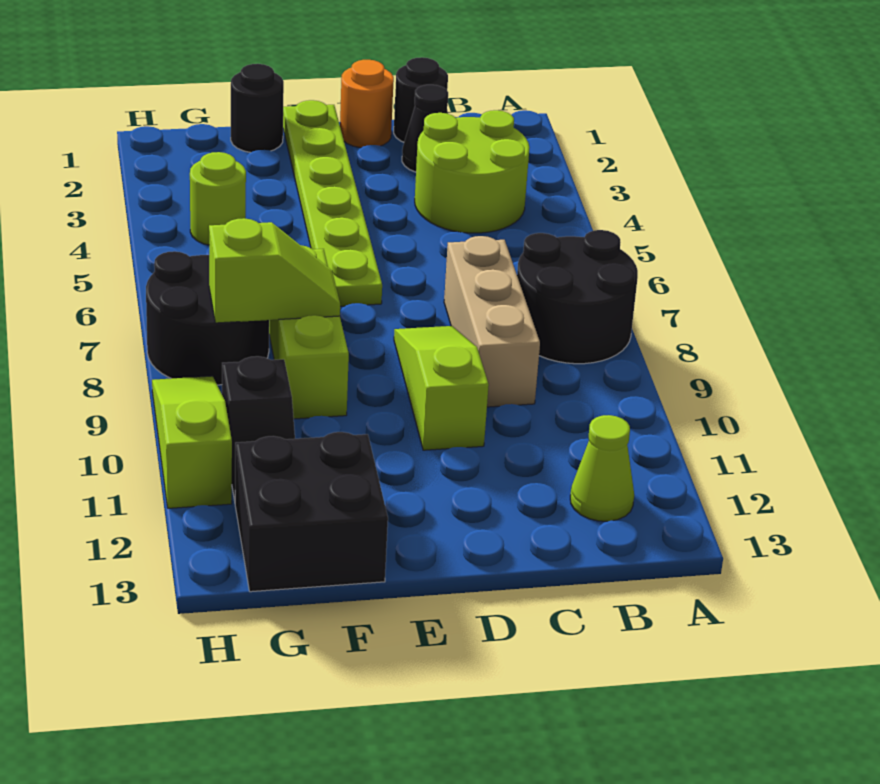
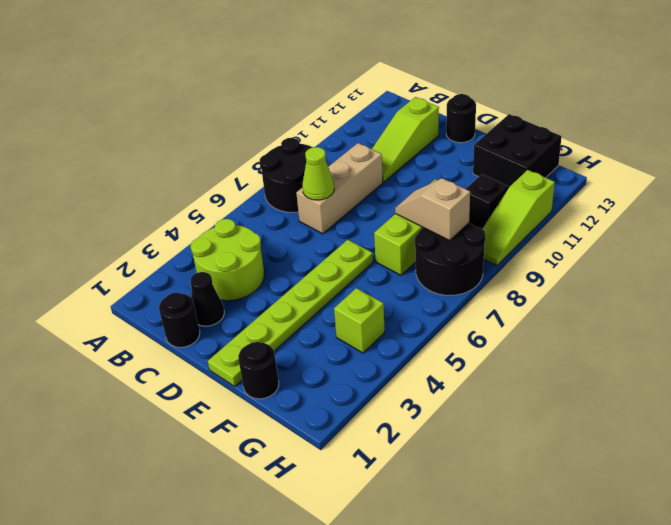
lime 1x1 cone [570,415,634,521] -> lime 1x1 cone moved to [302,147,334,200]
orange 1x1 round brick [340,60,394,148] -> none
lime 1x3 slope [394,326,489,450] -> lime 1x3 slope moved to [372,97,439,182]
none -> black 1x1 round brick [446,94,476,143]
lime 1x2 slope [209,218,340,323] -> tan 1x2 slope [395,178,470,240]
lime 1x1 round brick [190,152,246,245] -> lime 1x1 brick [334,288,385,353]

